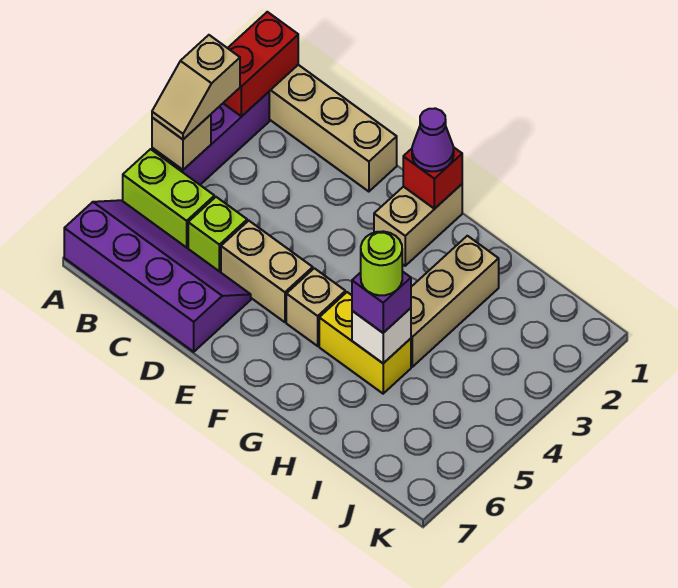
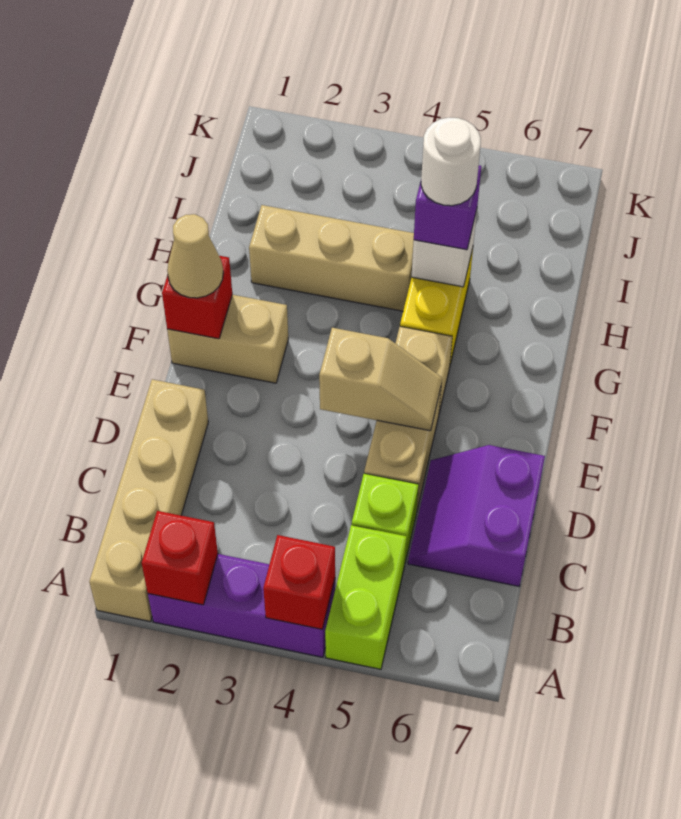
red 1x2 brick [223,12,298,116] -> red 1x1 brick [142,511,218,605]
tan 1x2 slope [152,35,240,139] -> tan 1x2 slope moved to [319,328,442,431]
tan 1x1 brick [152,115,211,170] -> red 1x1 brick [263,535,335,629]
purple 2x4 slope [64,200,251,352] -> purple 2x2 slope [408,445,545,586]
purple 1x1 cone [412,108,454,171] -> tan 1x1 cone [167,214,223,298]
lime 1x1 round brick [361,231,402,295] -> white 1x1 round brick [421,117,481,206]

